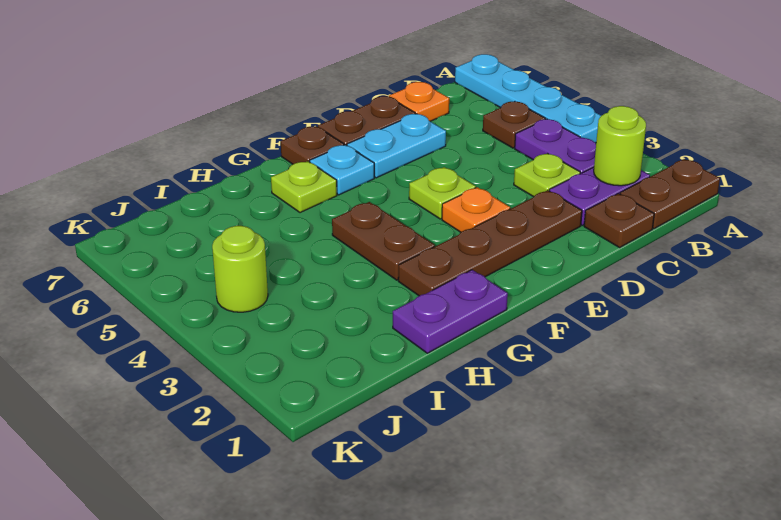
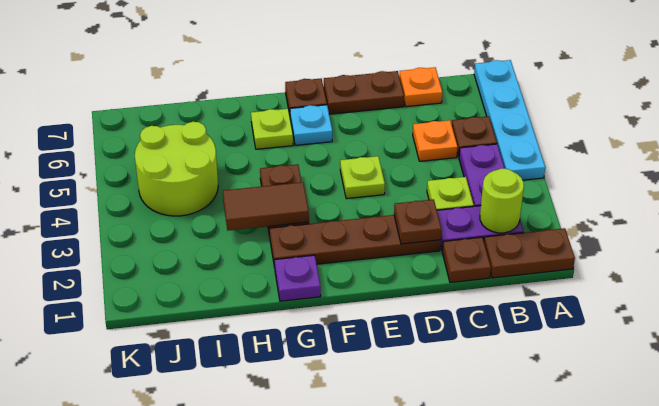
none -> brown 1x1 plate [394,199,441,244]
cyan 1x2 plate [347,114,446,178] -> none
orange 1x1 plate [442,187,510,232] -> orange 1x1 plate moved to [413,120,458,161]
purple 1x2 plate [393,270,508,353] -> purple 1x1 plate [275,255,321,301]
none -> brown 1x2 tile [223,182,309,231]
lime 1x1 round brick [212,226,268,312] -> lime 2x2 round brick [135,122,218,216]

